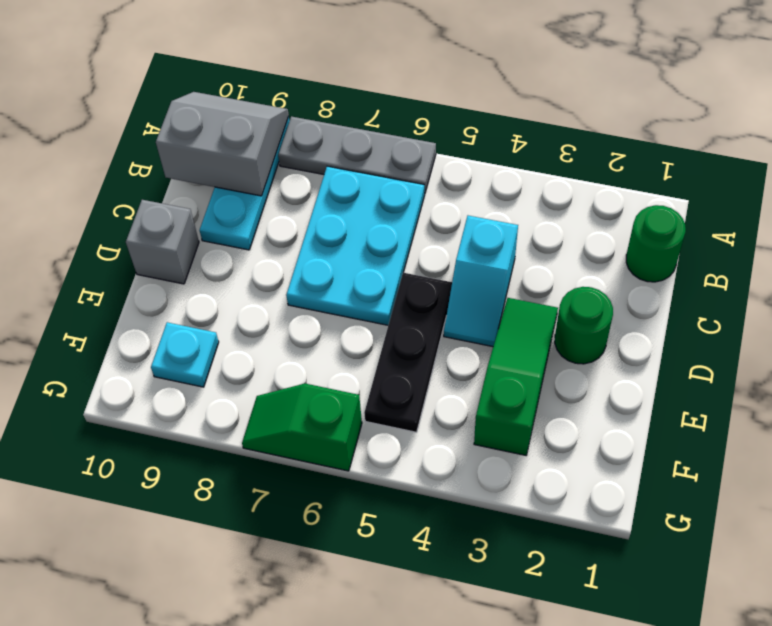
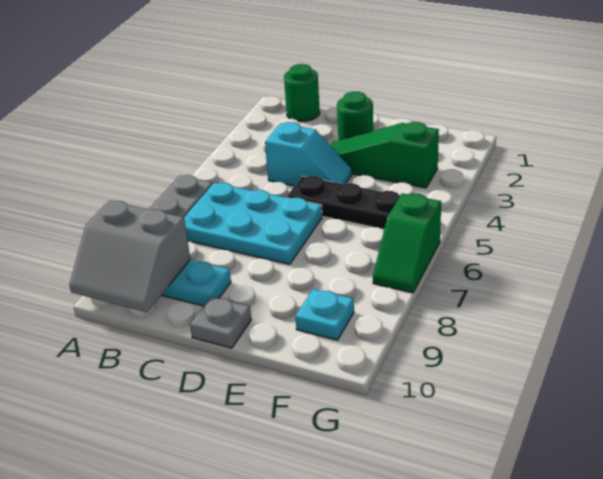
grey 2x2 slope [156,92,289,196] -> grey 2x2 slope turned to [69,201,190,312]
grey 1x1 brick [126,200,199,284] -> grey 1x1 plate [190,297,251,348]

